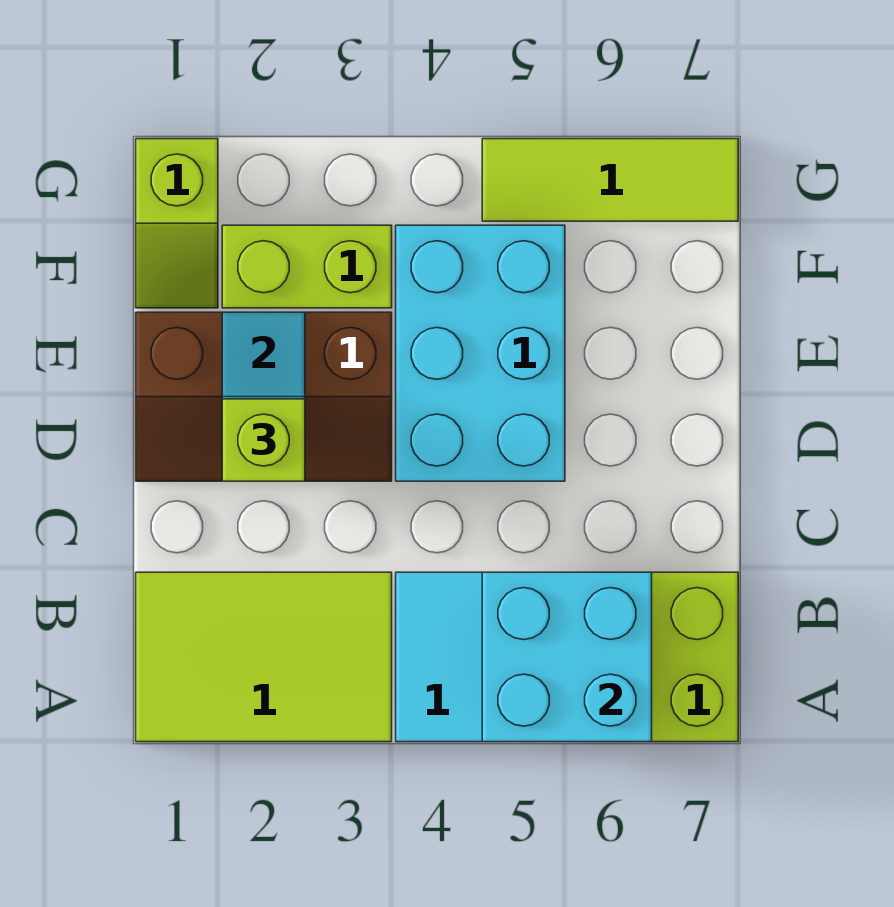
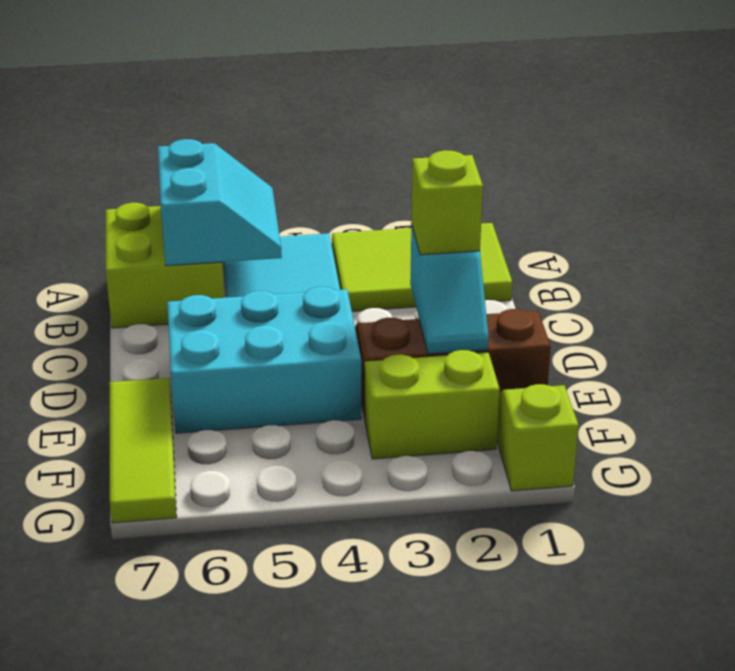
cyan 2x2 brick [482,572,652,742] -> cyan 2x2 slope [158,139,282,266]
cyan 2x3 brick [396,225,565,481] -> cyan 2x3 brick turned to [167,287,361,433]
lime 1x3 tile [482,139,738,221] -> lime 1x3 tile turned to [110,378,177,523]

